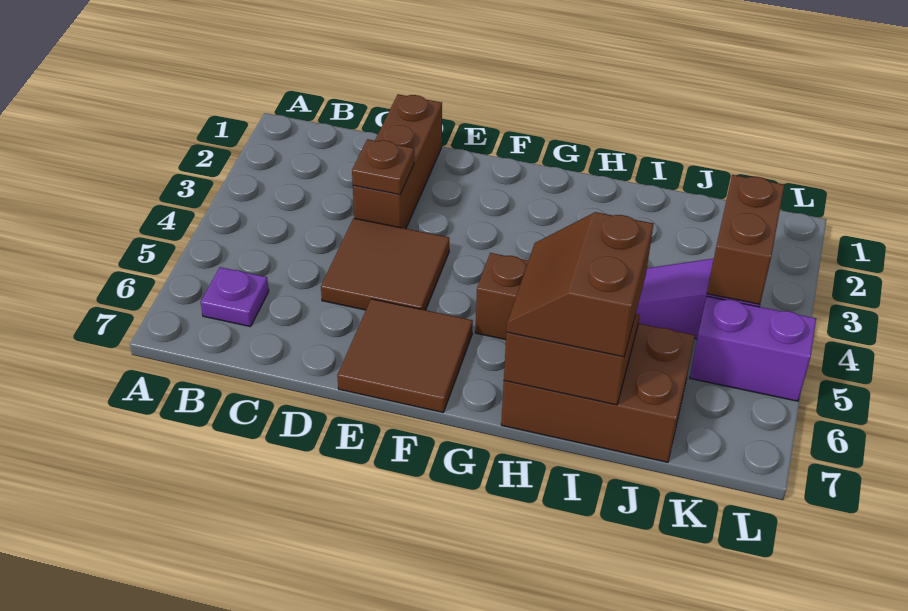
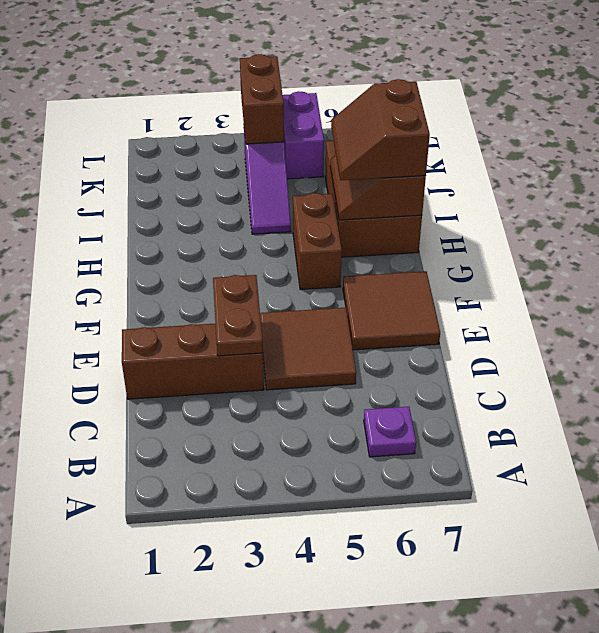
brown 1x1 plate [352,139,414,195] -> brown 1x2 plate [213,275,263,356]
brown 2x2 slope [507,212,653,357] -> brown 2x2 slope turned to [331,79,430,180]
brown 1x2 brick [707,175,784,304] -> brown 1x2 brick turned to [240,54,284,144]

